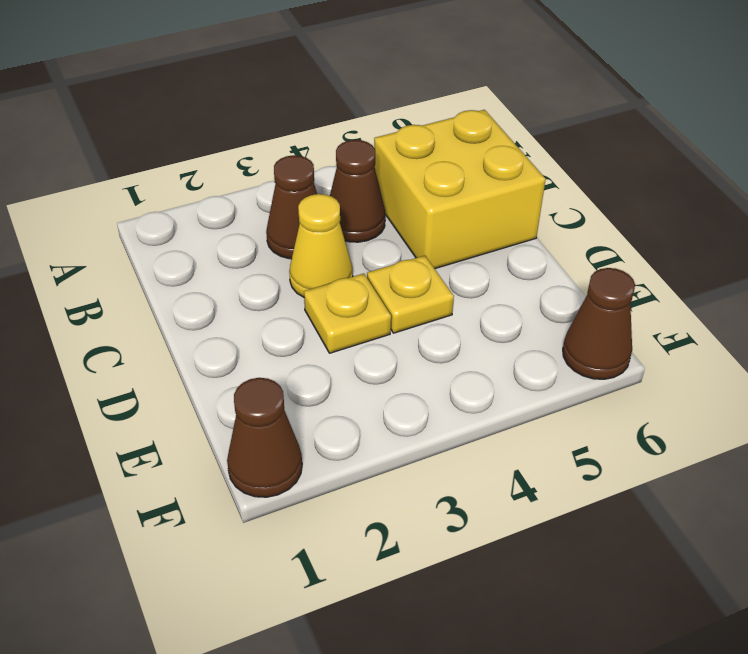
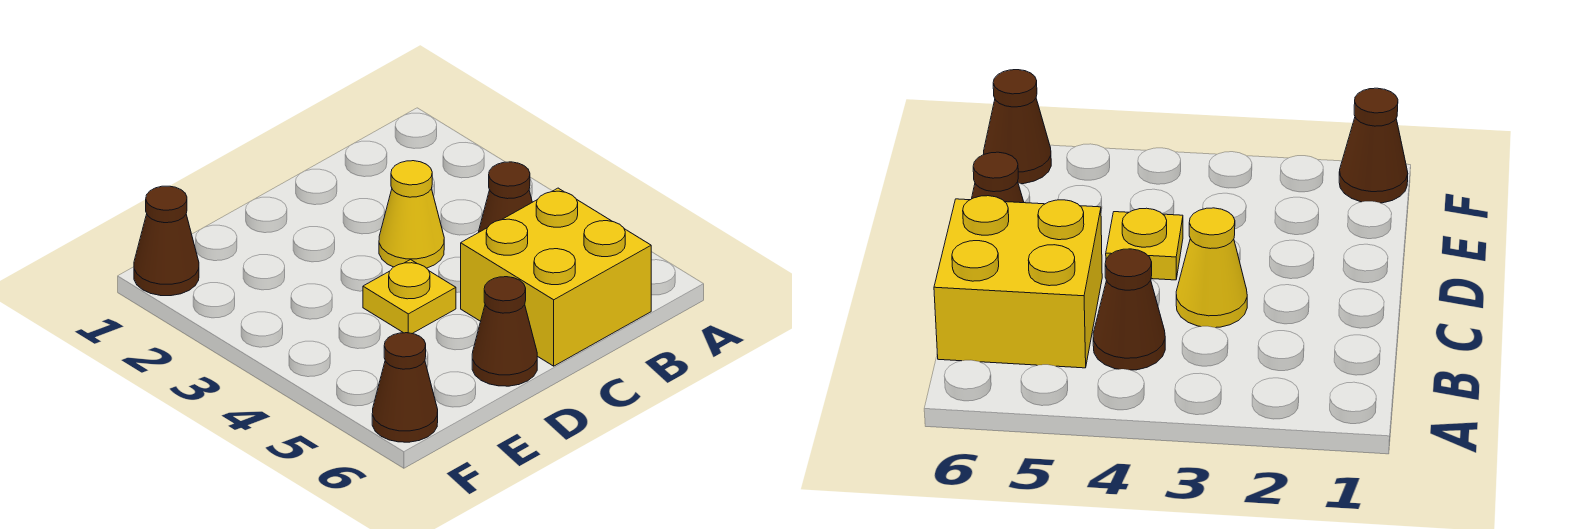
brown 1x1 cone [266,155,317,259] -> brown 1x1 cone moved to [472,277,537,386]
yellow 1x1 plate [304,274,391,353] -> none

